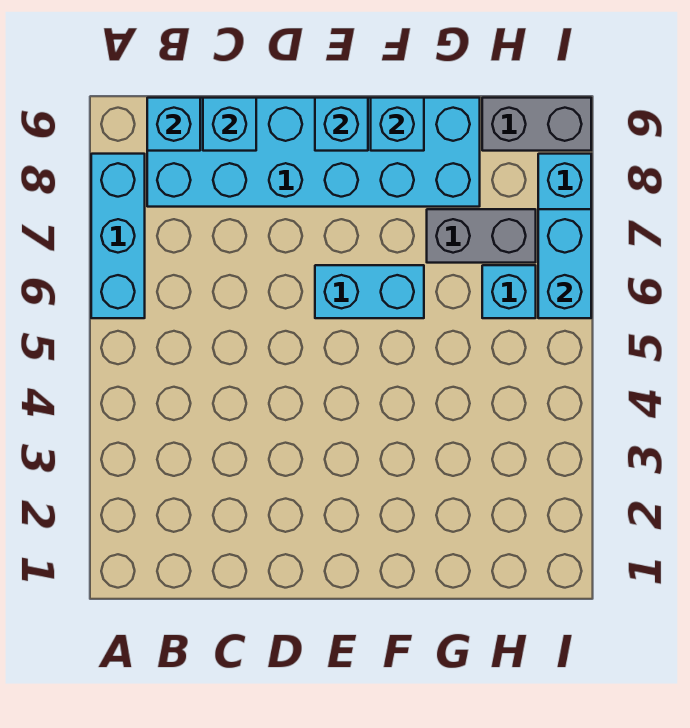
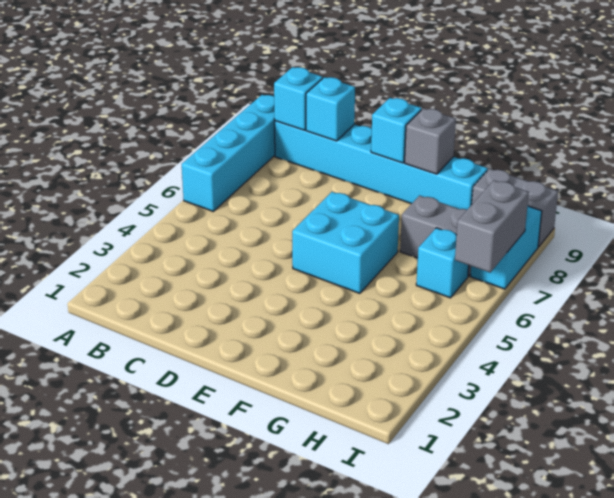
cyan 1x3 brick [91,154,145,318] -> cyan 1x4 brick [182,95,275,211]
cyan 2x6 brick [147,98,480,207] -> cyan 1x6 brick [275,121,488,210]
cyan 1x2 brick [315,265,424,318] -> cyan 2x2 brick [292,192,399,293]
cyan 1x1 brick [371,98,424,151] -> grey 1x1 brick [404,108,456,174]
cyan 1x2 brick [538,209,591,318] -> grey 1x2 brick [455,180,529,272]

